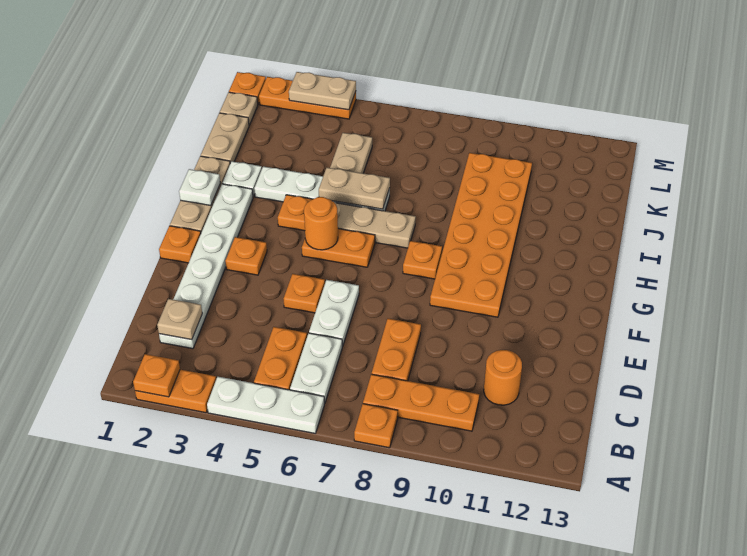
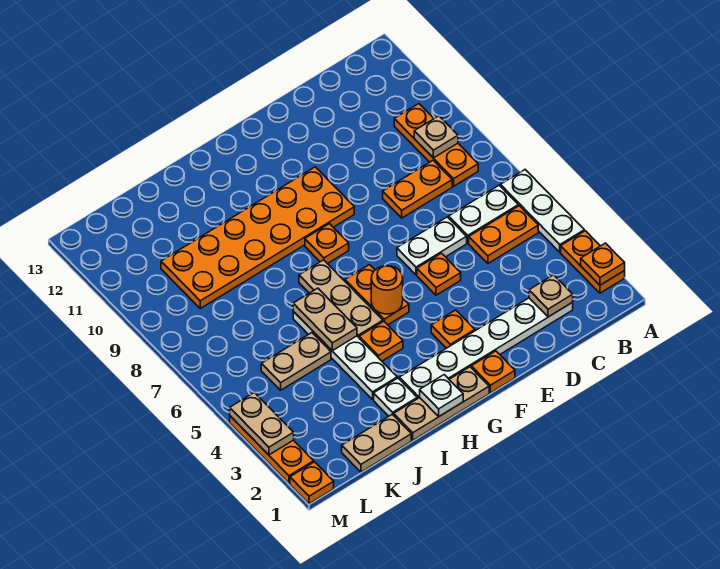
orange 1x1 plate [354,404,398,448] -> none
orange 1x1 round brick [484,350,522,405] -> none
tan 1x1 plate [220,92,258,125] -> tan 1x1 plate moved to [414,116,458,158]

